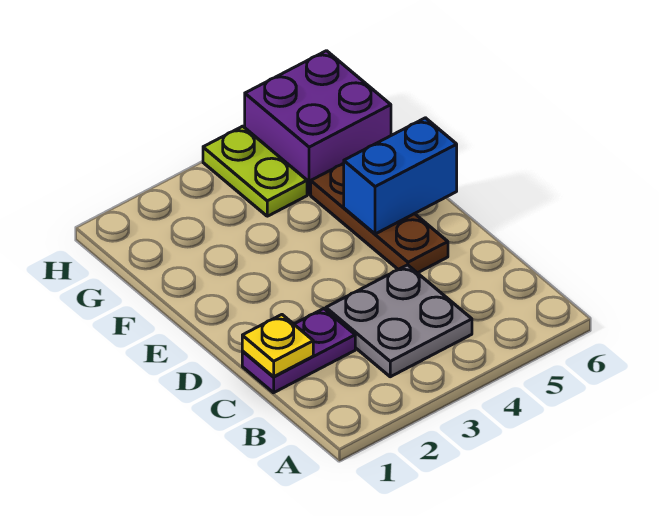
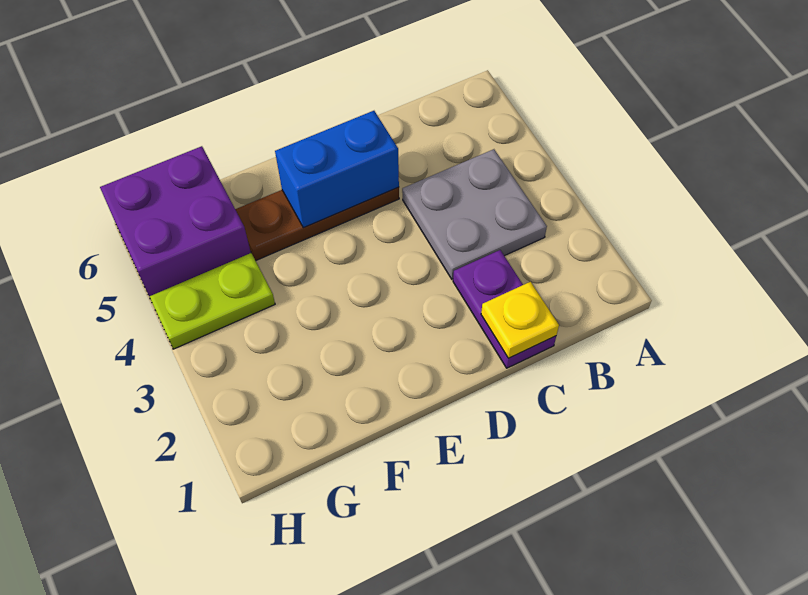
blue 1x2 brick [344,118,457,234] -> blue 1x2 brick turned to [275,111,399,228]

